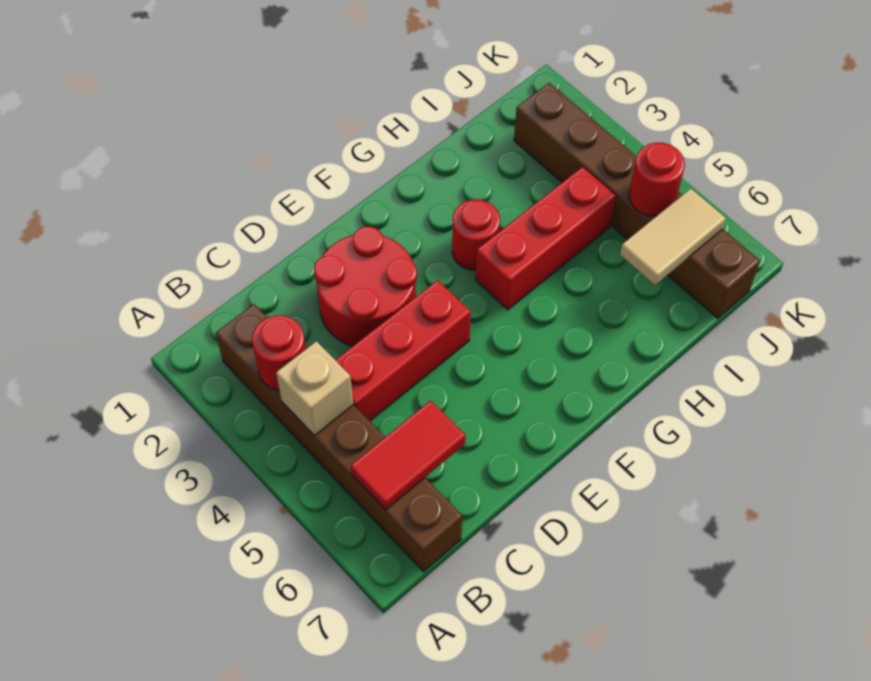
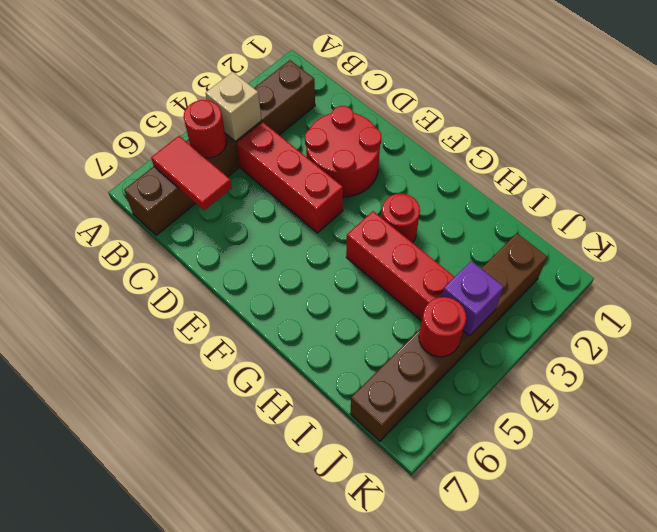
red 1x1 round brick [252,315,306,390] -> red 1x1 round brick moved to [184,100,226,158]
tan 1x2 tile [620,189,726,285] -> none
none -> purple 1x1 brick [442,261,504,336]

